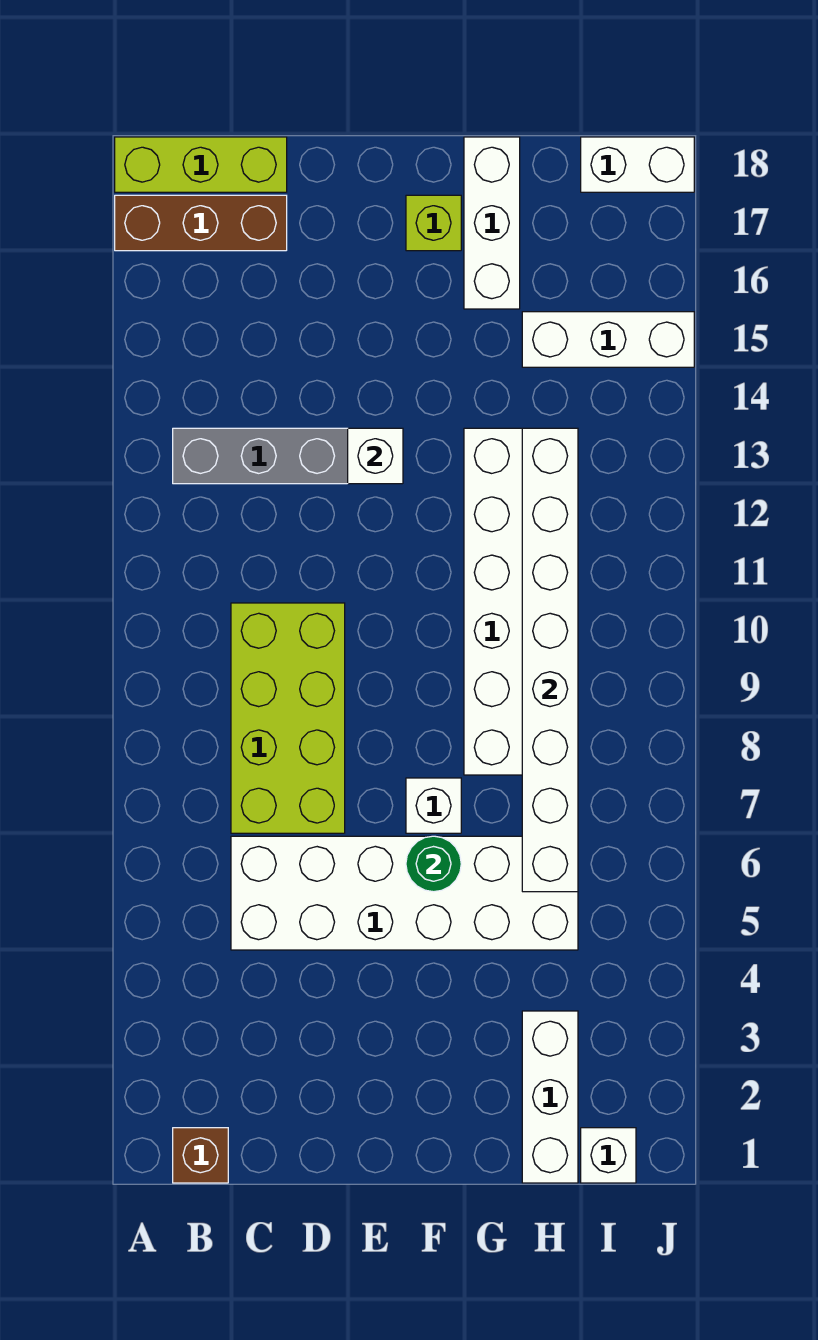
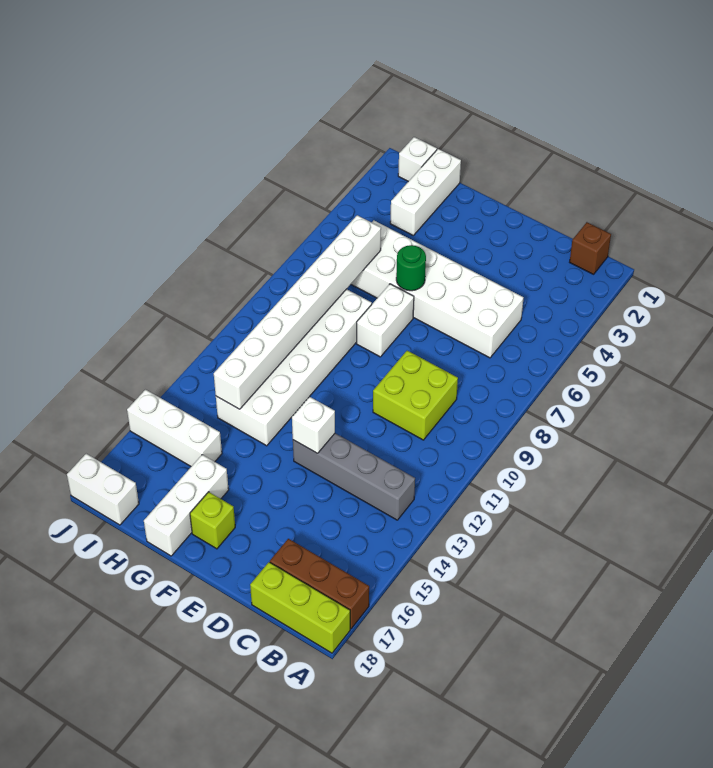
lime 2x4 brick [231,603,345,833] -> lime 2x2 brick [373,351,458,440]
white 1x1 brick [406,778,461,833] -> white 1x2 brick [357,284,414,357]

